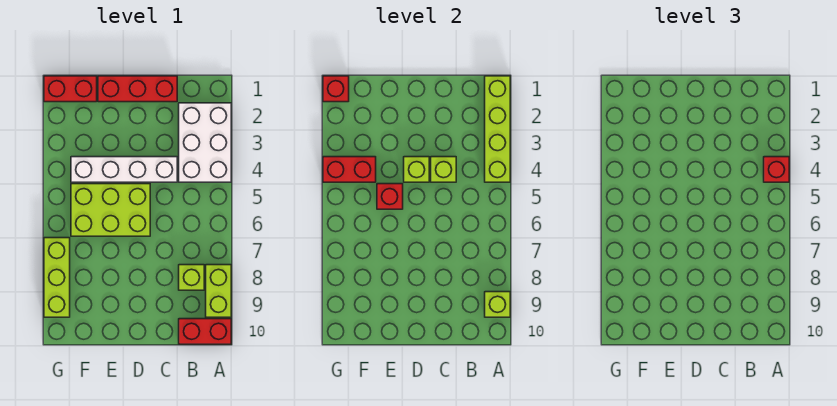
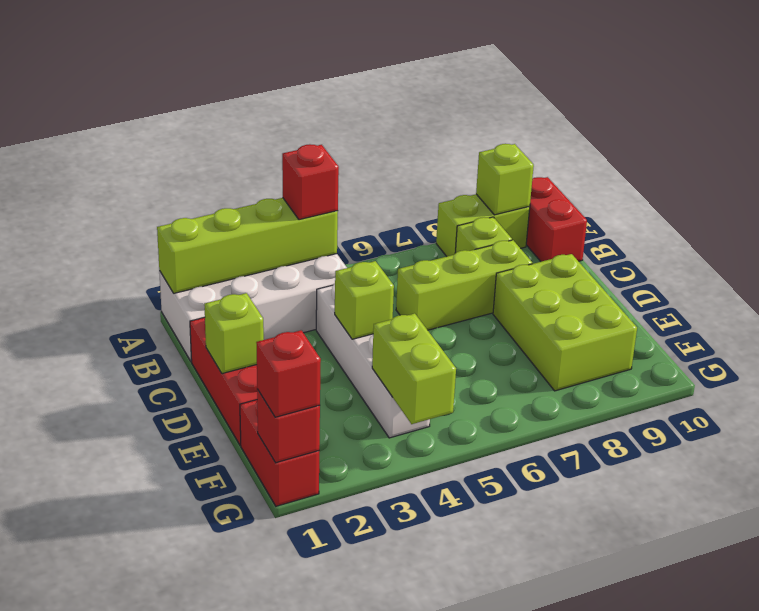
white 2x3 brick [179,103,231,182] -> white 2x4 brick [159,254,347,362]
lime 1x1 brick [431,157,456,182] -> lime 1x1 brick moved to [204,293,264,374]
lime 2x3 brick [71,184,150,236] -> lime 2x3 brick moved to [493,254,637,391]
red 1x1 brick [377,184,403,209] -> red 1x1 brick moved to [256,330,321,417]
red 1x2 brick [323,157,376,182] -> lime 1x2 brick [372,313,456,424]
lime 1x3 brick [44,238,70,317] -> lime 1x3 brick moved to [396,240,532,330]

